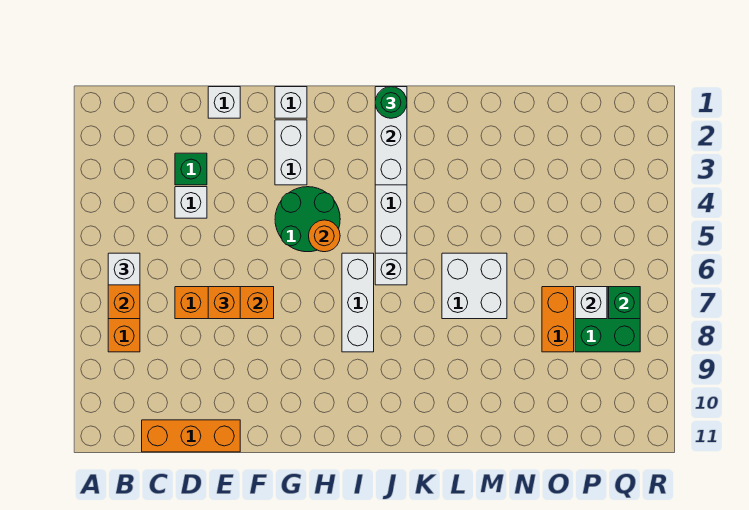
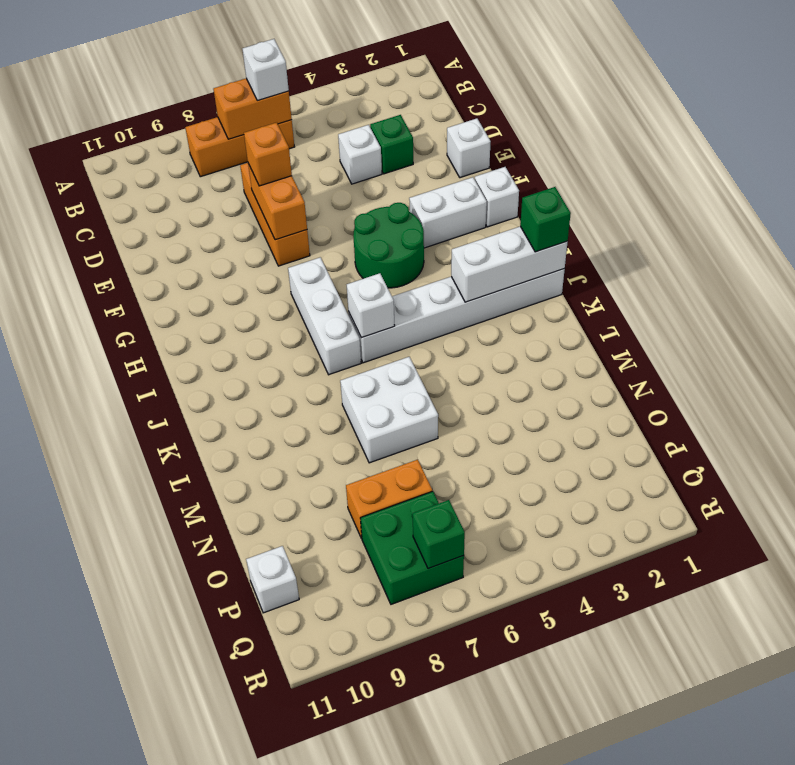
orange 1x3 brick [142,420,240,452] -> none
orange 1x1 round brick [309,220,340,252] -> none
white 1x3 brick [342,253,374,352] -> white 1x3 brick turned to [288,257,361,375]
green 1x1 round brick [375,87,407,118] -> green 1x1 brick [520,187,571,252]
white 1x1 brick [575,287,607,319] -> white 1x1 brick moved to [246,546,299,613]

